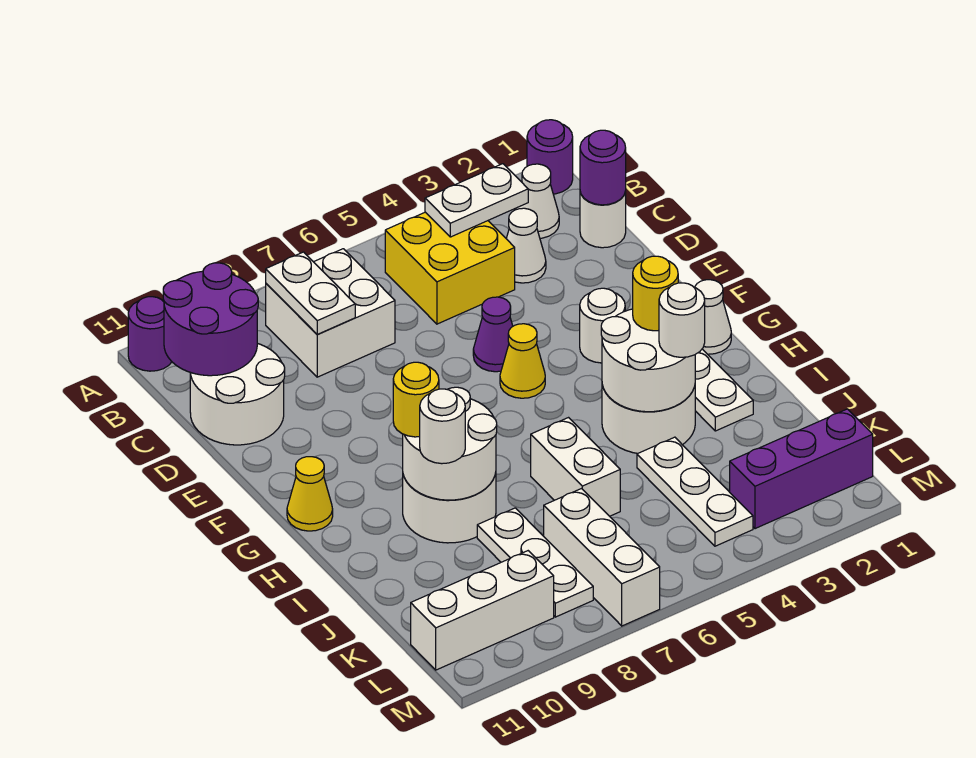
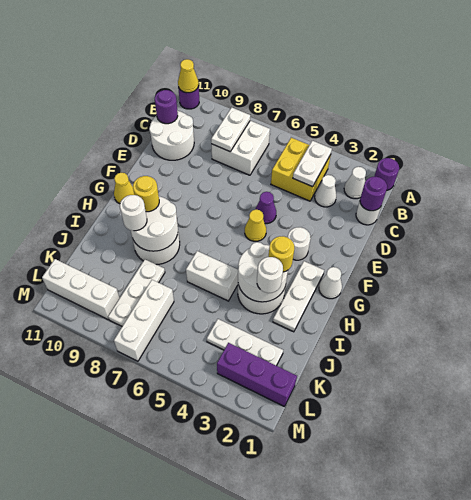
none -> yellow 1x1 cone [178,59,199,93]
white 1x2 plate [425,164,528,237] -> white 1x2 plate turned to [293,141,332,187]
purple 2x2 round brick [163,263,258,376] -> purple 1x1 round brick [155,90,178,124]
white 1x2 brick [531,418,620,516] -> white 1x2 brick turned to [186,251,238,301]
white 1x3 plate [637,437,753,546] -> white 1x3 plate turned to [207,319,283,366]

